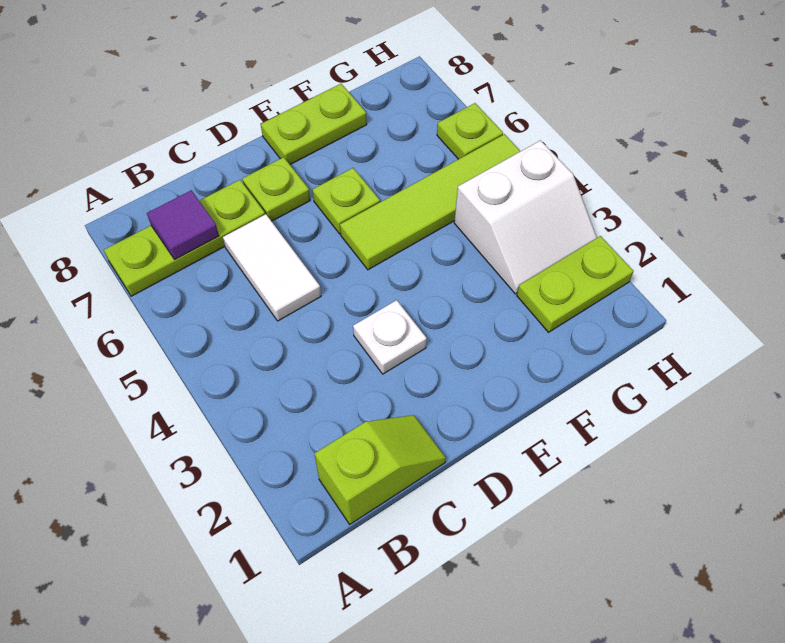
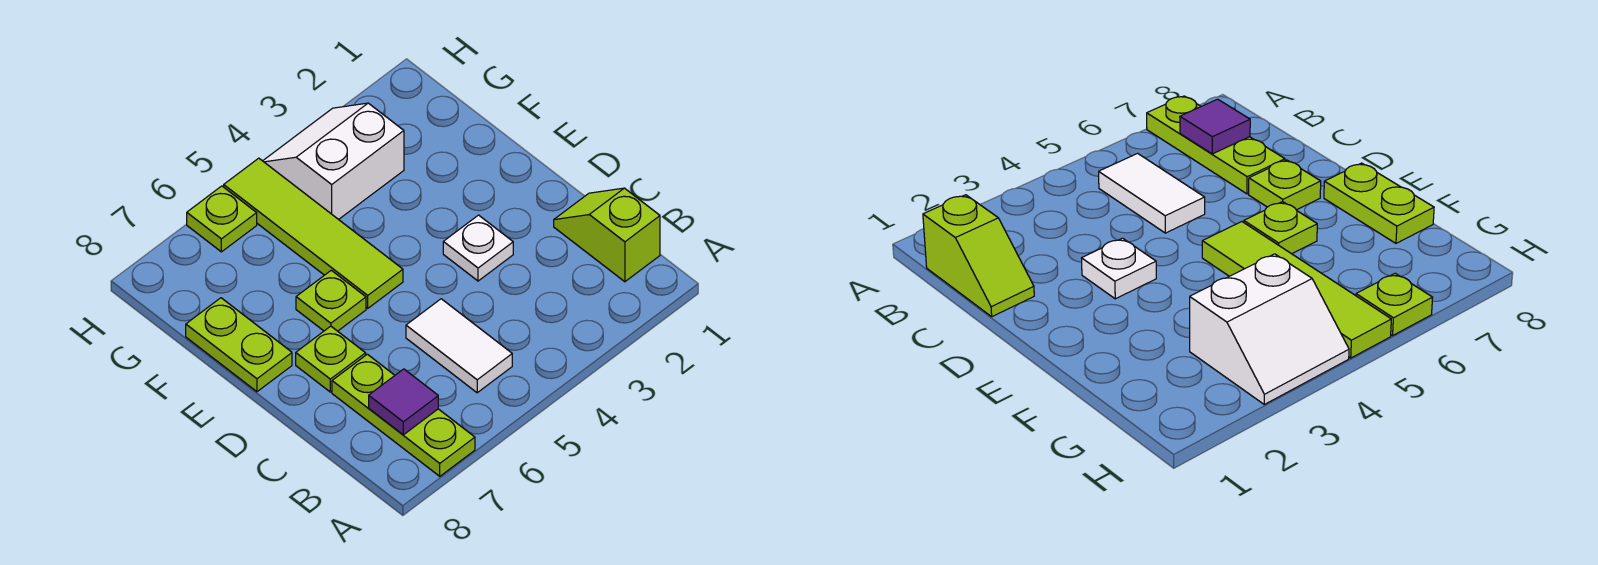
white 1x2 tile [223,214,321,321] -> white 1x2 tile turned to [406,299,512,393]
lime 1x2 plate [517,236,633,332] -> none
white 2x2 slope [454,140,597,294] -> white 2x2 slope turned to [263,103,404,220]

